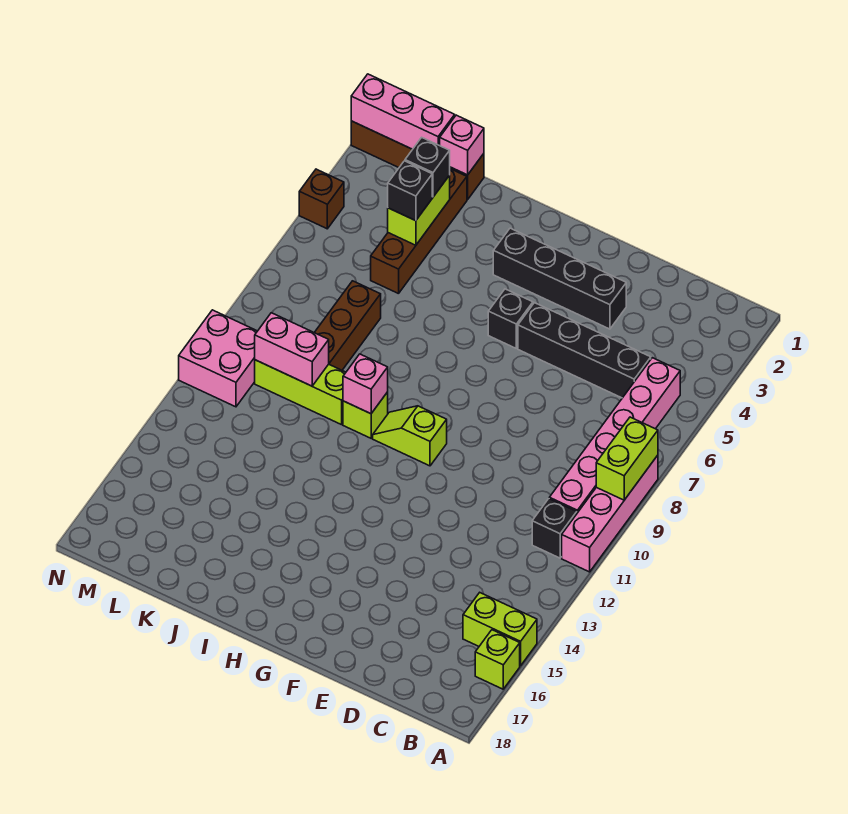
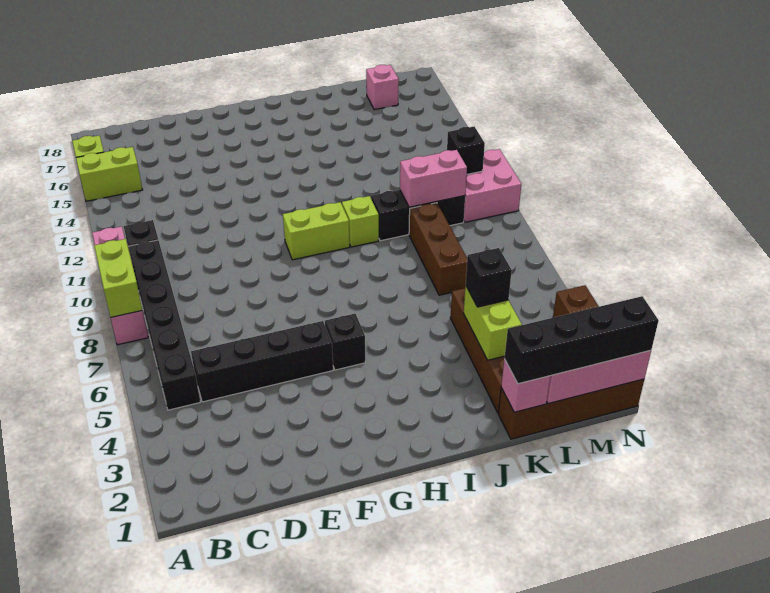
pink 1x6 brick [549,358,680,513] -> black 1x6 brick [129,240,200,410]
black 1x4 brick [493,228,626,329] -> black 1x4 brick moved to [504,296,659,384]
lime 1x2 slope [373,406,447,466] -> lime 1x2 brick [283,202,350,260]
pink 1x1 brick [343,354,388,414] -> pink 1x1 brick moved to [366,65,399,110]
lime 1x3 brick [255,360,346,425] -> black 1x3 brick [371,190,465,241]
black 1x1 brick [405,137,450,197] -> black 1x1 brick moved to [447,127,485,174]

